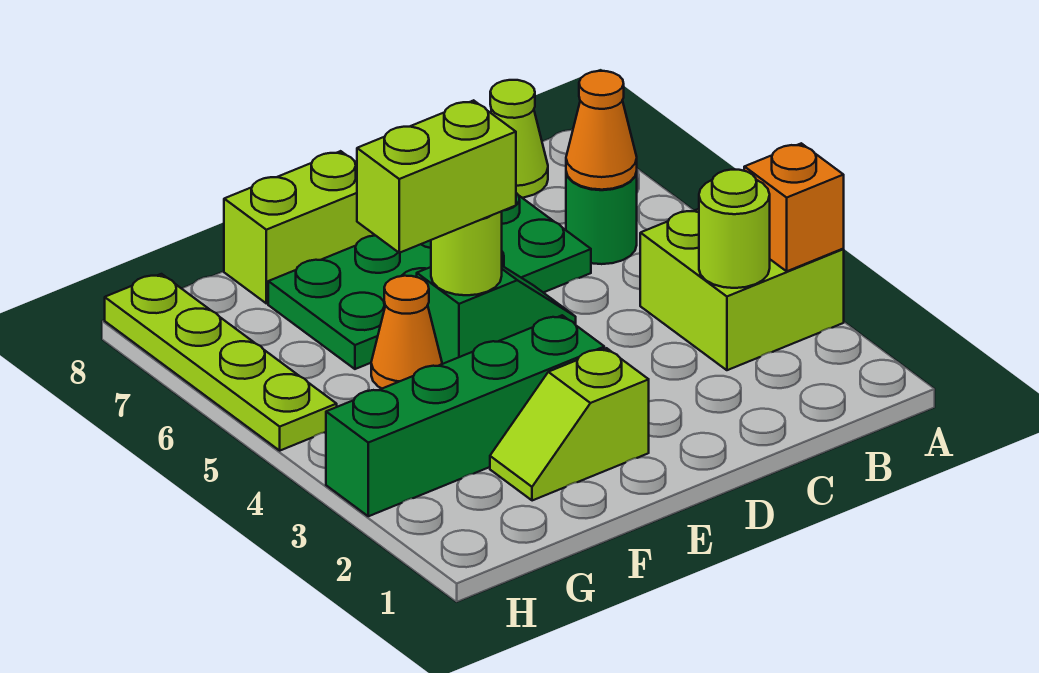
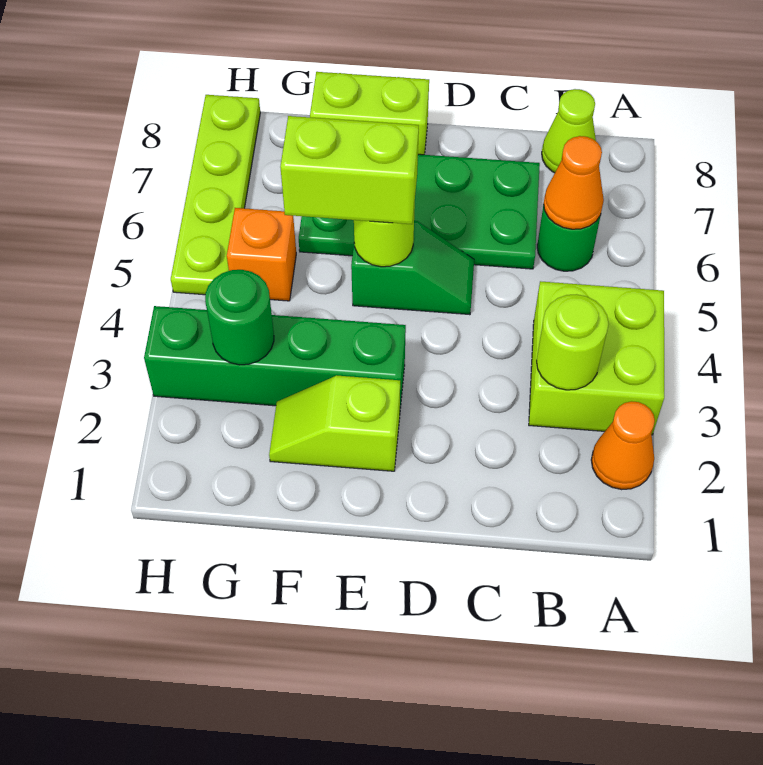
orange 1x1 brick [744,143,844,271] -> orange 1x1 brick moved to [227,208,296,301]
orange 1x1 cone [371,276,442,388] -> orange 1x1 cone moved to [591,401,655,490]
none -> green 1x1 round brick [205,270,274,365]

